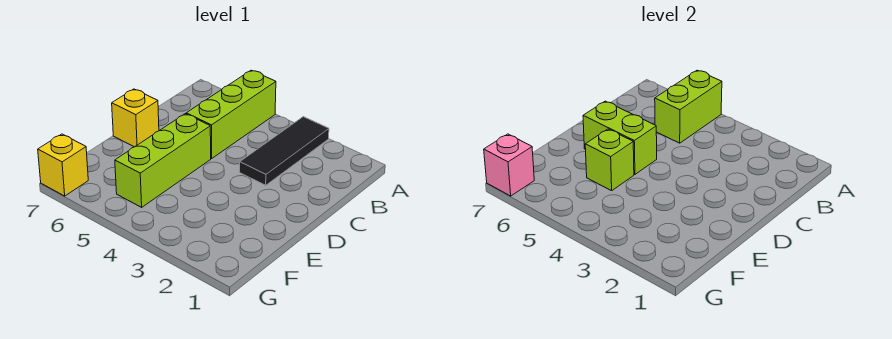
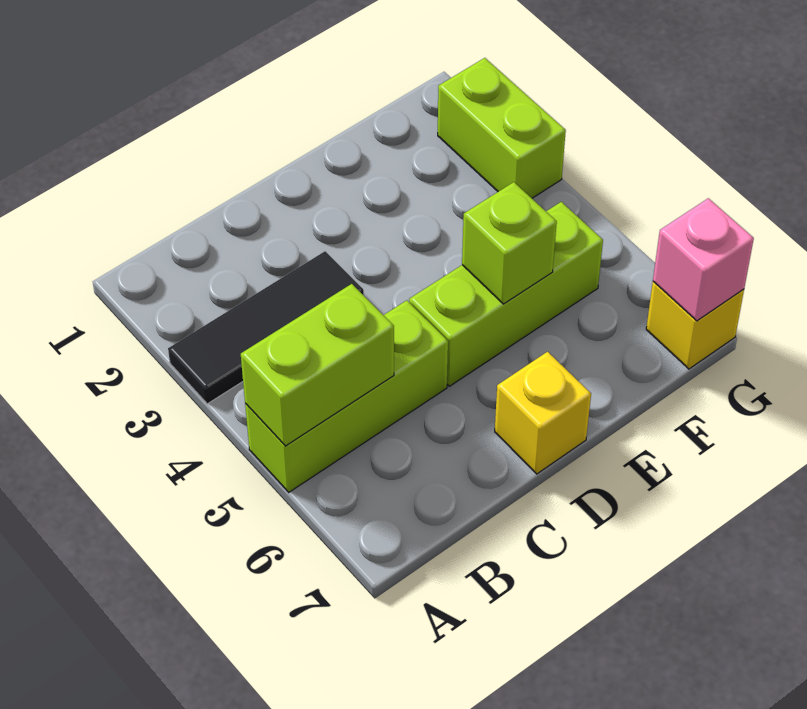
lime 1x2 brick [583,101,657,174] -> lime 1x2 brick moved to [438,58,566,198]

